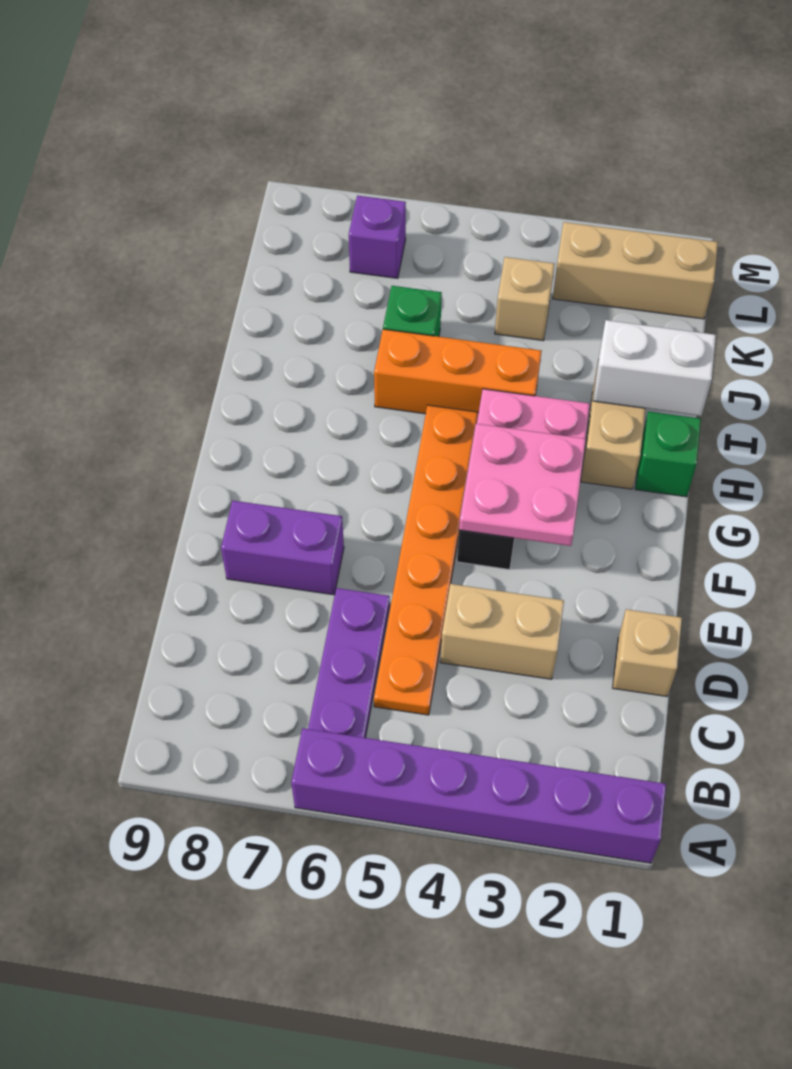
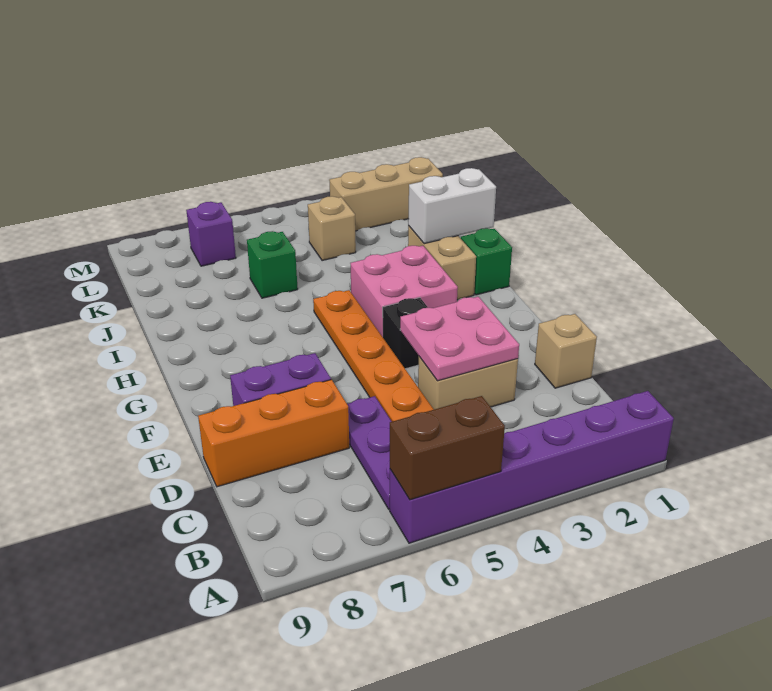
none -> brown 1x2 brick [390,396,505,500]
pink 2x2 plate [459,424,586,546] -> pink 2x2 plate moved to [400,297,519,381]
orange 1x3 brick [374,329,542,414] -> orange 1x3 brick moved to [198,380,349,487]

